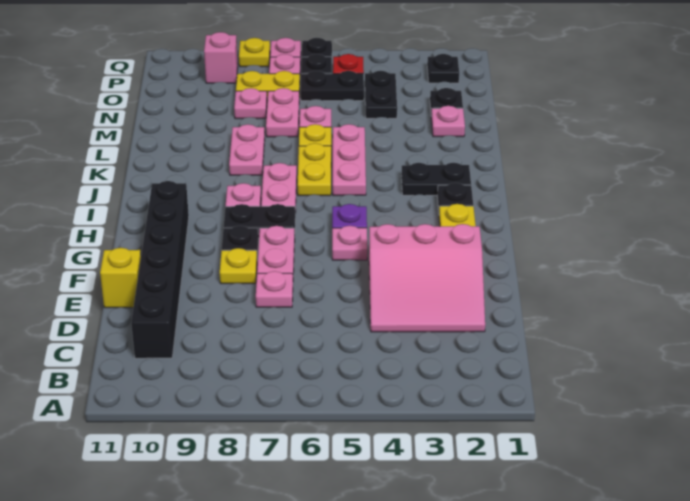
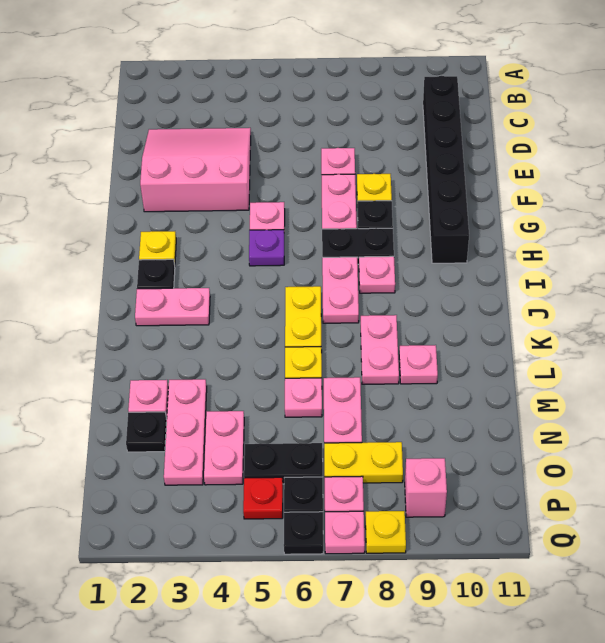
yellow 1x1 brick [100,248,141,308] -> none
black 1x2 plate [402,163,471,195] -> pink 1x2 plate [135,288,210,326]
pink 1x3 plate [333,124,366,196] -> pink 1x3 plate moved to [164,379,207,485]
black 1x2 plate [365,71,397,118] -> pink 1x2 plate [204,411,244,485]
pink 1x1 plate [234,88,267,119] -> pink 1x1 plate moved to [399,345,438,384]
black 1x1 plate [427,54,459,83] -> none

